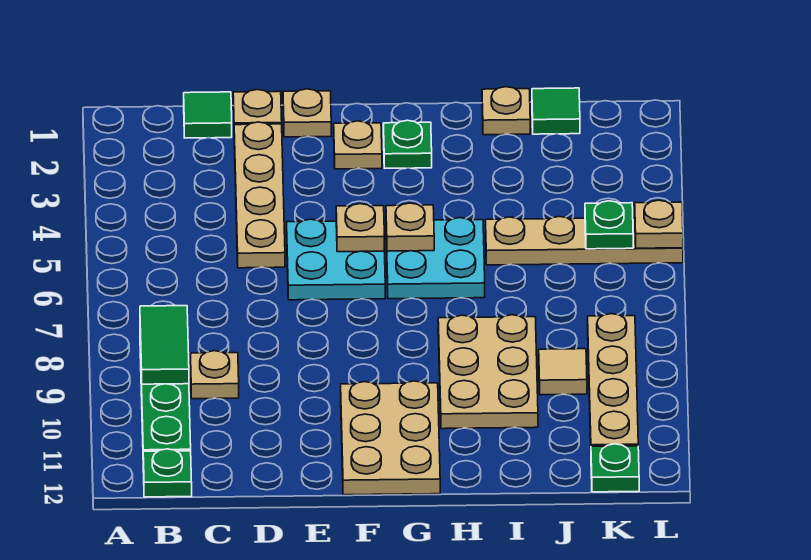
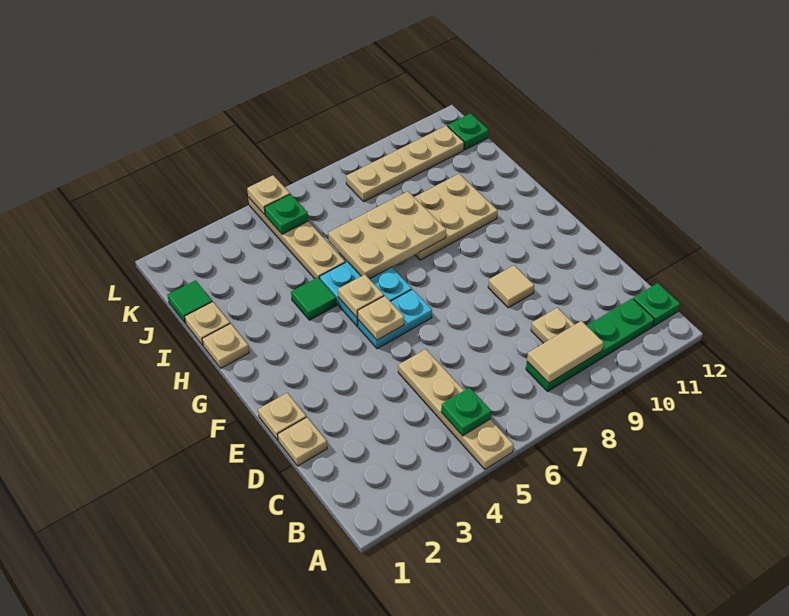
green 1x2 tile [140,306,189,384] -> tan 1x2 tile [527,321,604,383]
green 1x1 tile [184,92,232,138] -> green 1x1 tile moved to [291,277,337,320]
tan 1x4 plate [234,122,285,268] -> tan 1x4 plate turned to [398,349,513,469]
cyan 2x2 plate [287,219,385,300] -> cyan 1x2 plate [358,289,432,349]
tan 1x1 plate [334,121,382,169] -> tan 1x1 plate moved to [202,323,249,368]
tan 2x3 plate [341,381,440,495] -> tan 2x3 plate moved to [328,191,446,279]
green 1x1 plate [383,120,432,168] -> green 1x1 plate moved to [441,388,491,436]
tan 1x1 tile [539,349,587,395] -> tan 1x1 tile moved to [488,265,534,308]

